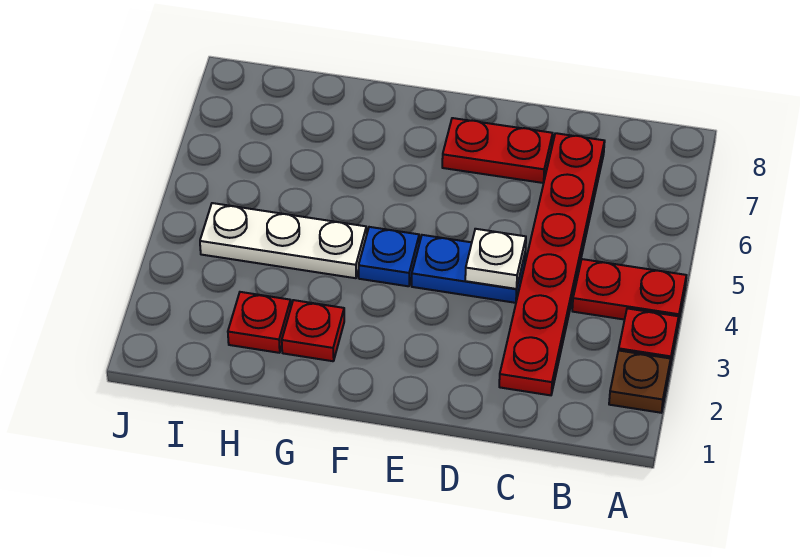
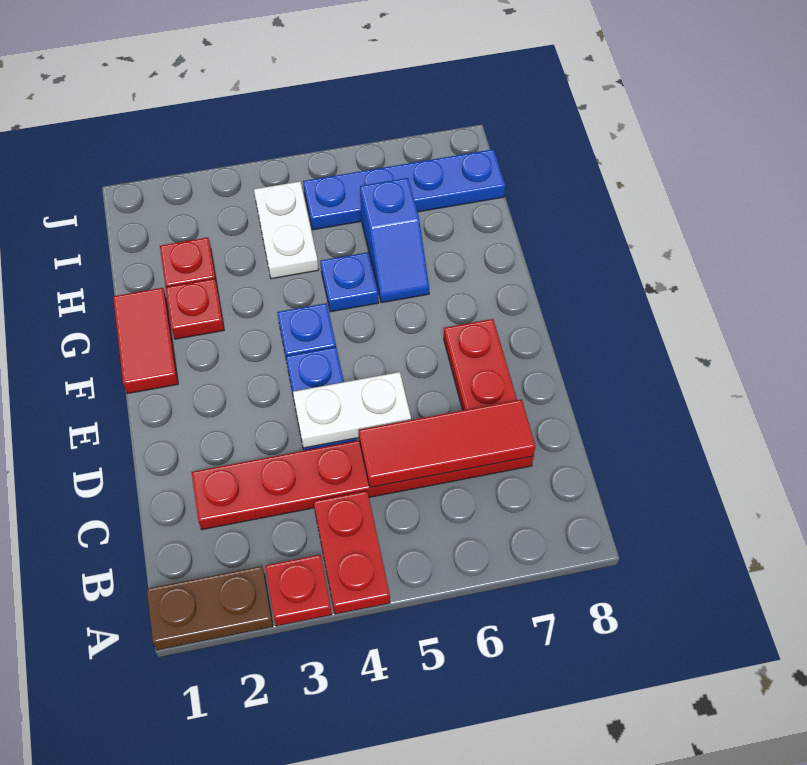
brown 1x1 plate [609,350,671,413] -> brown 1x2 plate [147,566,273,650]
none -> red 1x3 tile [359,399,536,487]
white 1x1 plate [465,229,526,289] -> white 1x2 plate [293,372,411,448]
none -> red 1x2 tile [113,288,178,394]
white 1x3 plate [200,203,367,278] -> white 1x2 plate [254,182,319,279]
none -> blue 1x1 plate [320,252,379,312]
none -> blue 1x2 slope [360,178,429,303]
none -> blue 1x4 plate [303,149,505,230]

